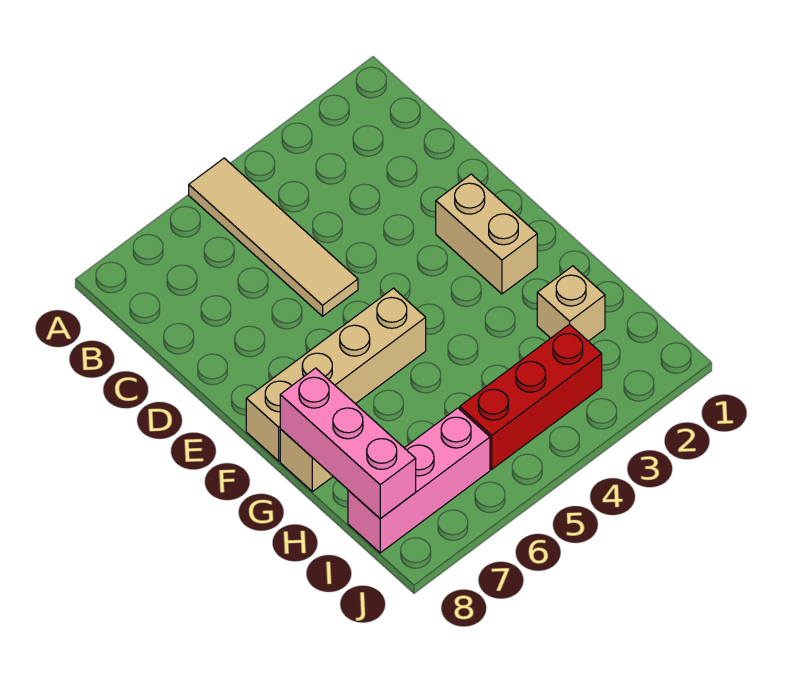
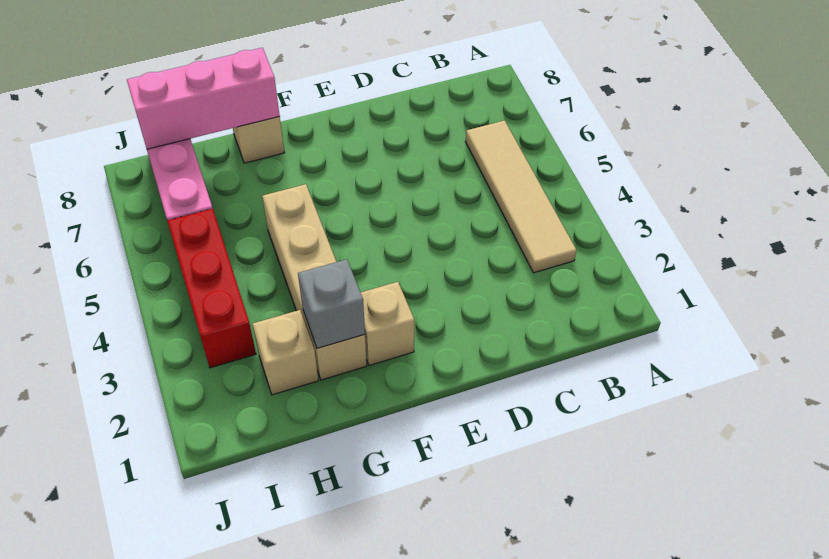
tan 1x4 tile [189,158,358,316] -> tan 1x4 tile turned to [466,121,577,273]
tan 1x2 brick [436,174,537,294] -> tan 1x1 brick [361,282,415,366]
tan 1x4 brick [246,288,426,461] -> tan 1x4 brick moved to [262,184,367,380]
none -> grey 1x1 brick [298,259,365,348]

